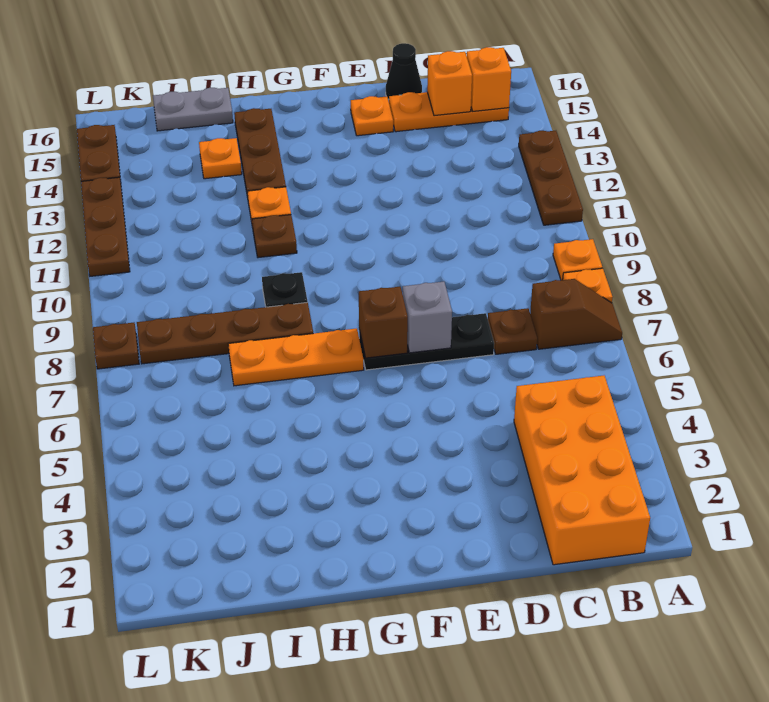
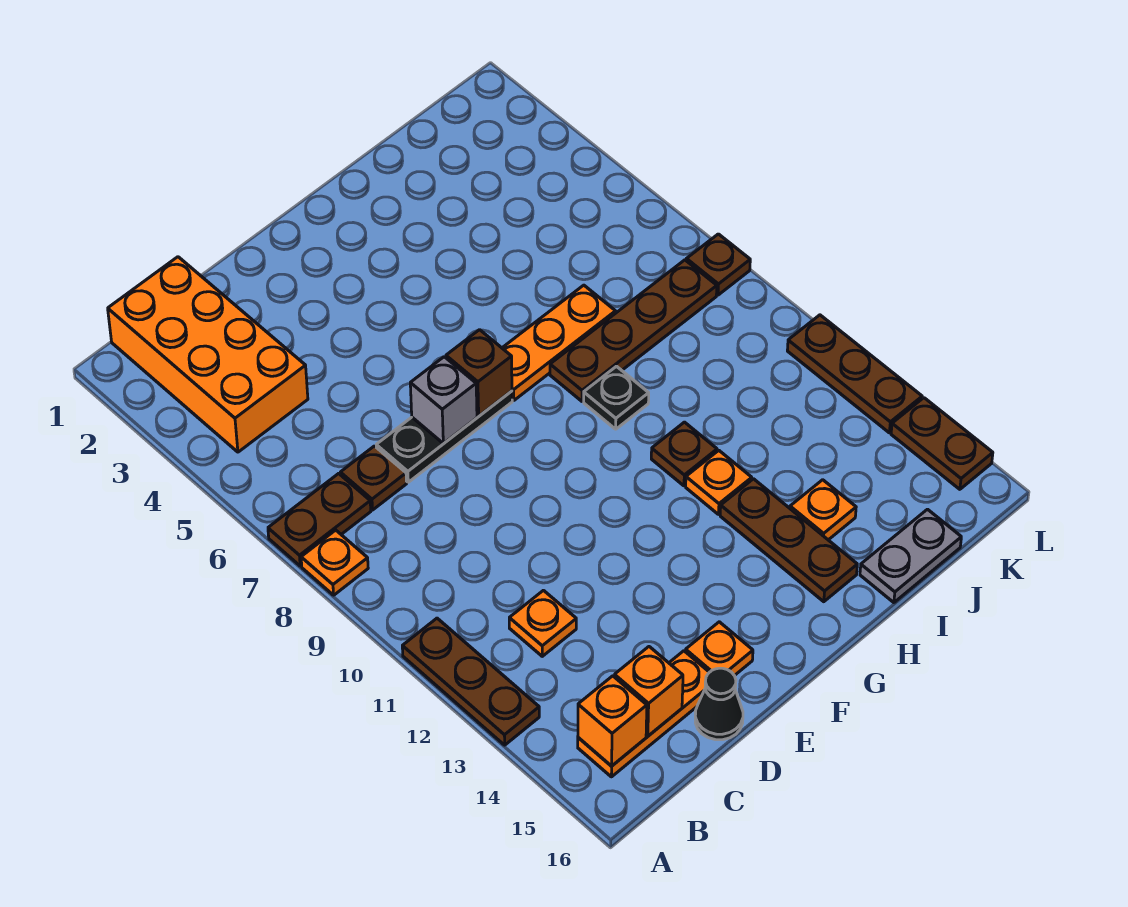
brown 1x2 slope [530,279,622,349] -> brown 1x2 plate [268,474,371,566]
orange 1x1 plate [553,239,602,280] -> orange 1x1 plate moved to [509,590,576,656]

